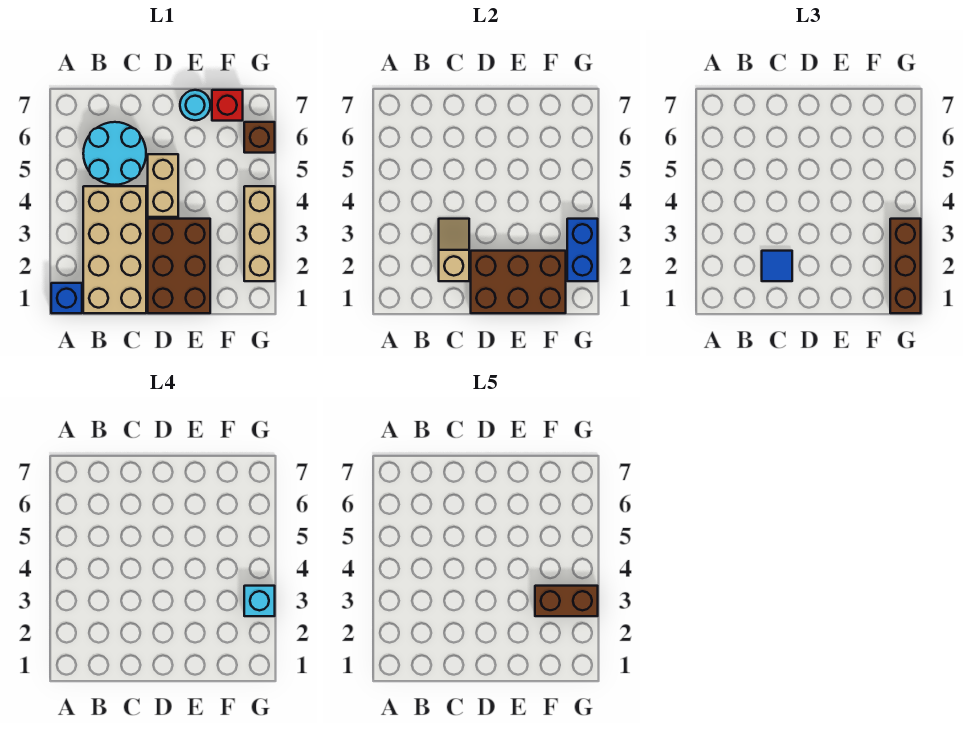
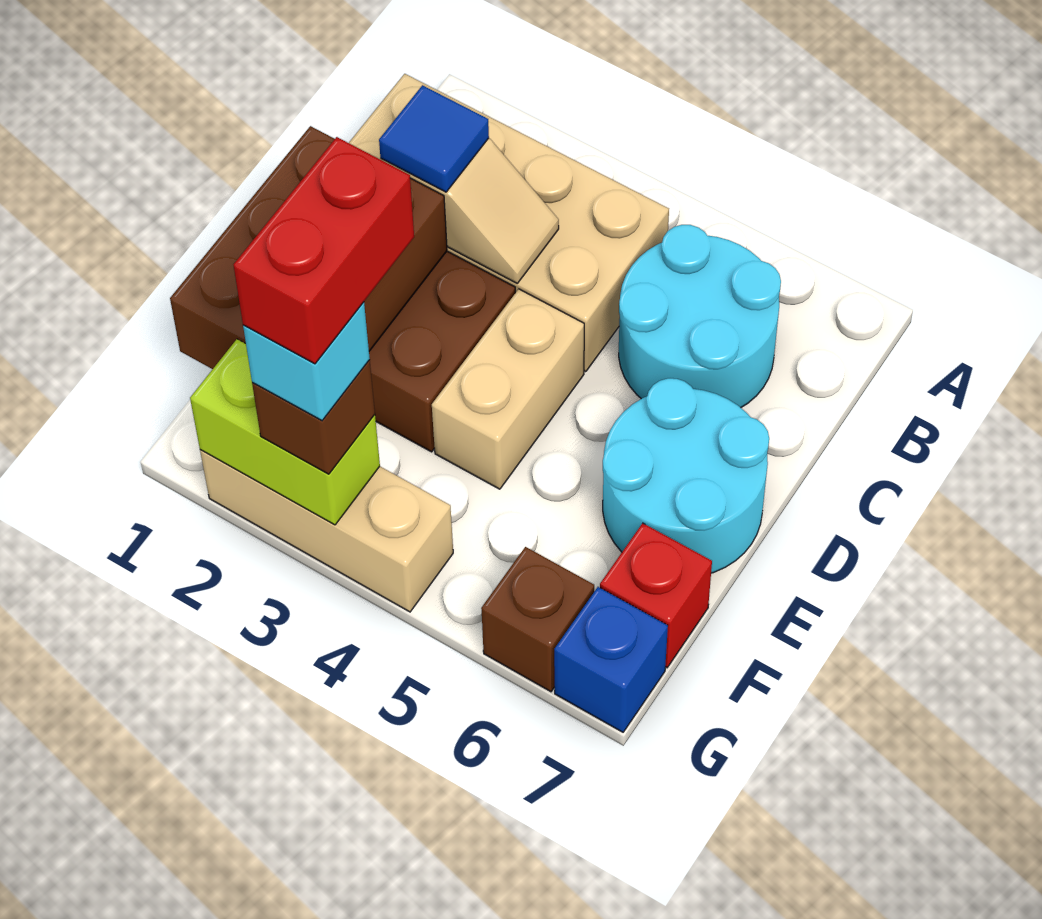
blue 1x1 brick [51,283,82,313] -> blue 1x1 brick moved to [554,587,668,732]
tan 1x2 brick [148,154,178,217] -> tan 1x2 brick turned to [432,289,584,489]
cyan 1x1 round brick [180,90,210,120] -> cyan 2x2 round brick [603,378,769,573]
brown 1x2 brick [535,586,598,616] -> red 1x2 brick [234,137,414,364]
brown 1x3 brick [890,219,921,313] -> brown 1x1 brick [252,360,375,474]
blue 1x2 brick [567,219,598,281] -> lime 1x2 brick [190,339,380,525]

